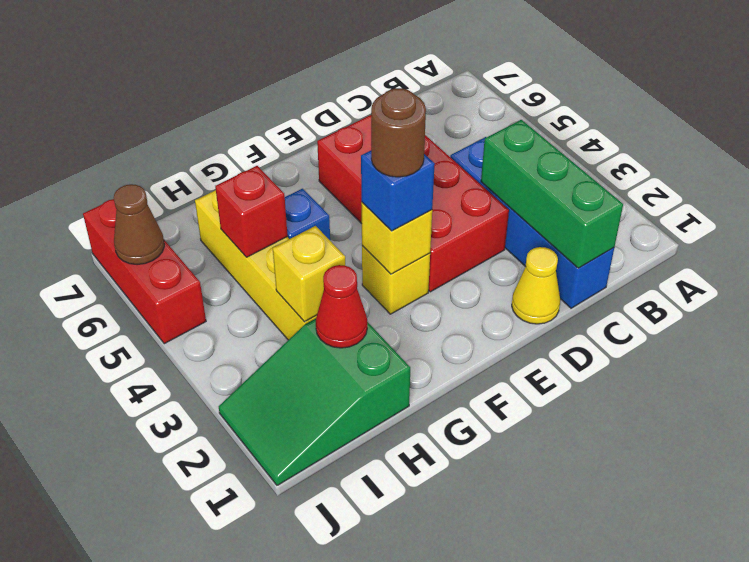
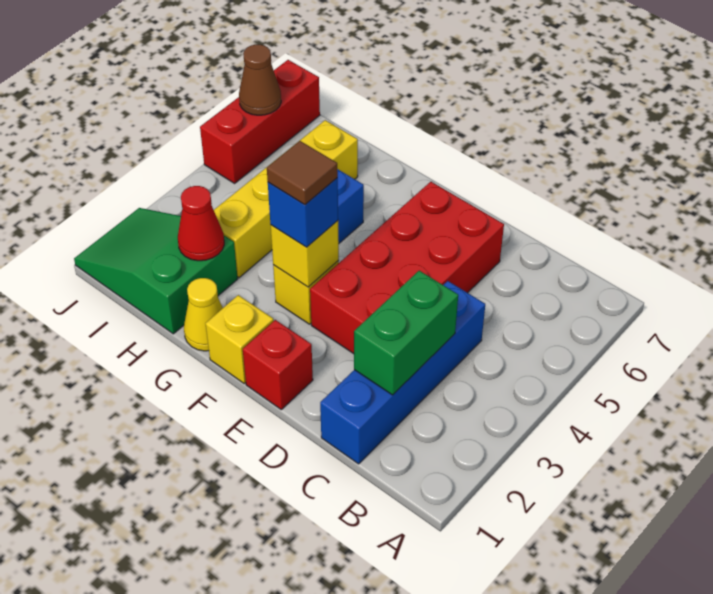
green 1x3 brick [481,120,623,268] -> green 1x2 brick [354,271,458,395]
yellow 1x1 cone [512,247,560,324] -> yellow 1x1 cone moved to [184,278,223,351]
brown 1x1 round brick [371,88,426,177] -> brown 1x1 tile [267,141,338,205]
yellow 1x1 brick [273,226,345,322] -> yellow 1x1 brick moved to [205,295,274,383]
red 1x1 brick [215,166,288,257] -> red 1x1 brick moved to [243,320,313,409]

